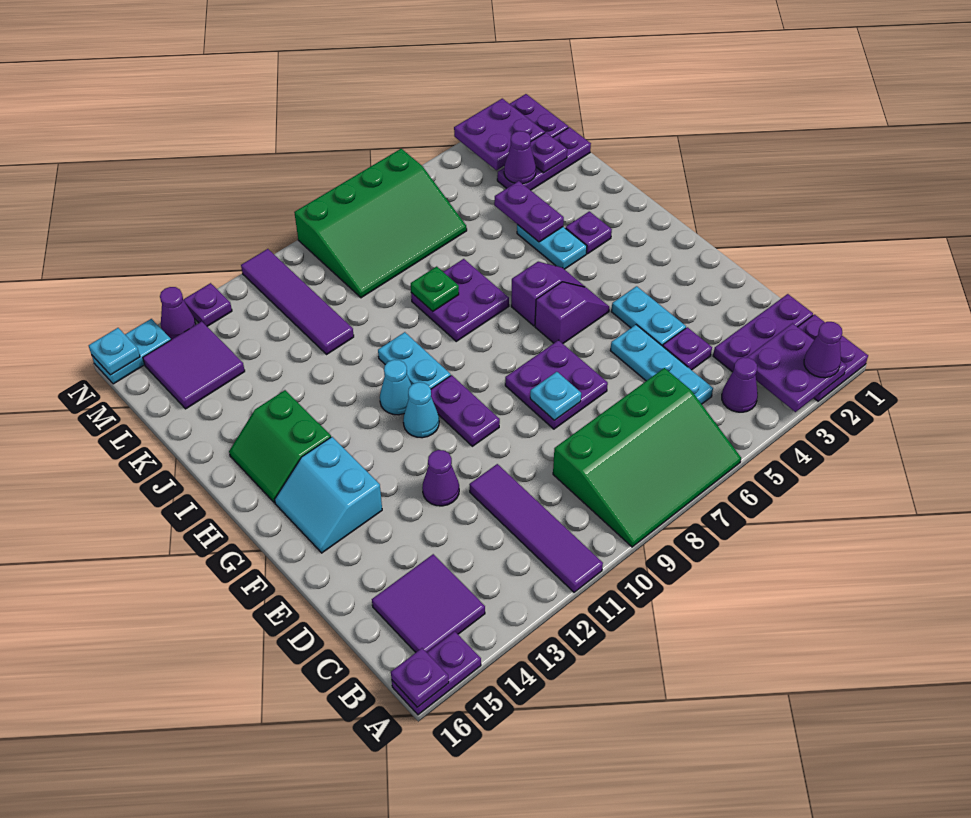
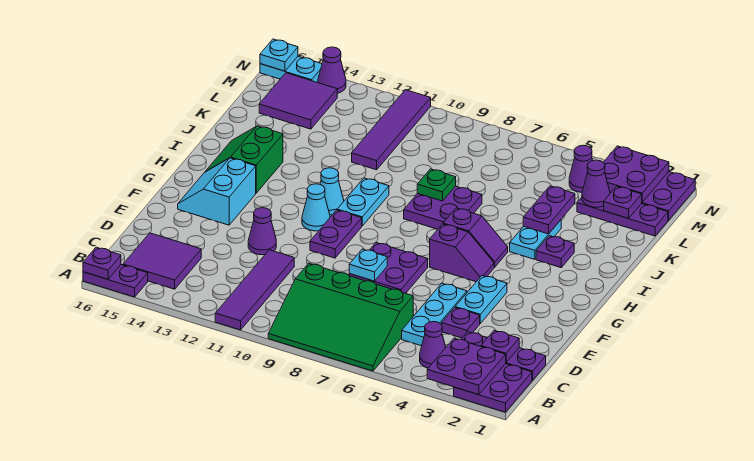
purple 1x1 cone [804,322,842,378] -> purple 1x1 cone moved to [569,145,593,192]
green 3x4 slope [294,149,467,298] -> none
purple 1x1 plate [183,283,232,326] -> purple 1x1 plate moved to [481,331,519,362]

